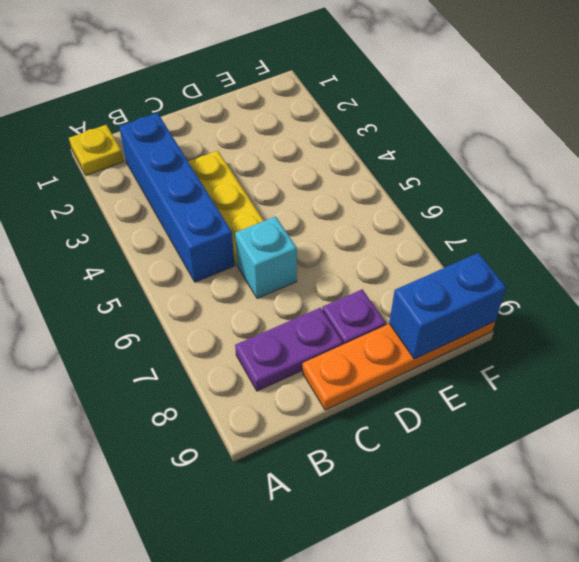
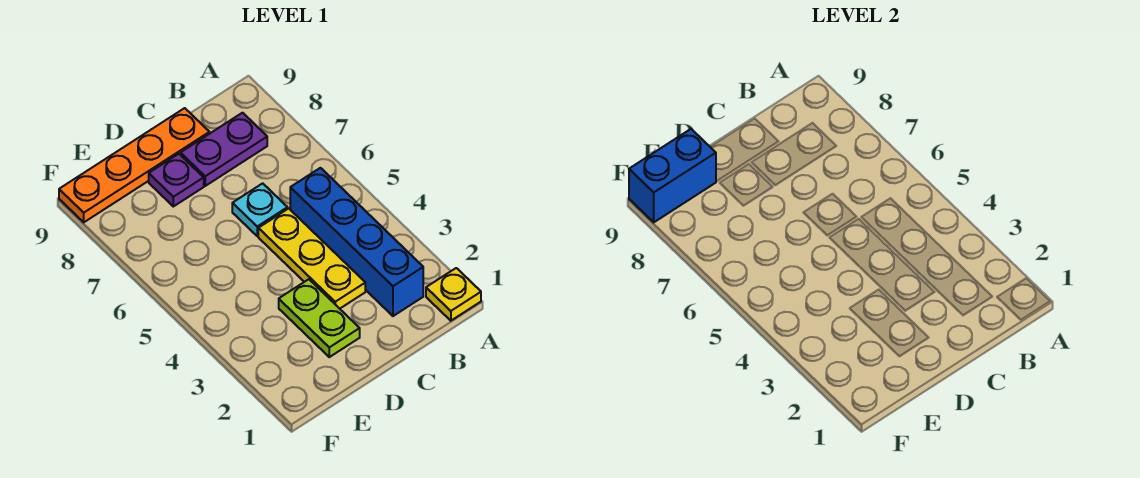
cyan 1x1 brick [235,216,297,298] -> cyan 1x1 plate [232,183,288,236]
none -> lime 1x2 plate [279,279,360,357]

